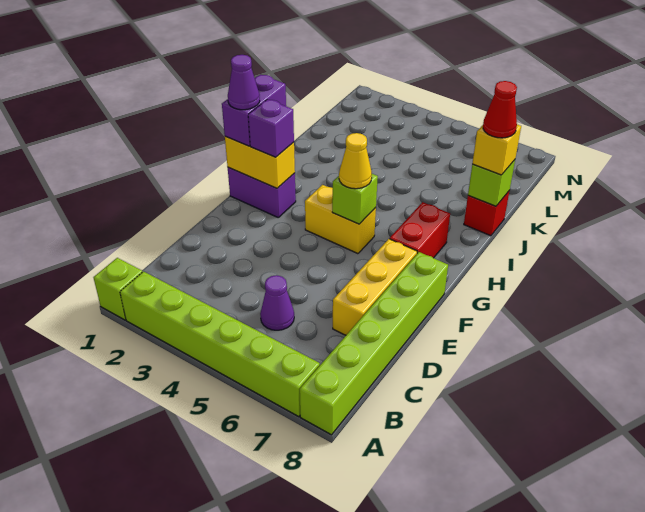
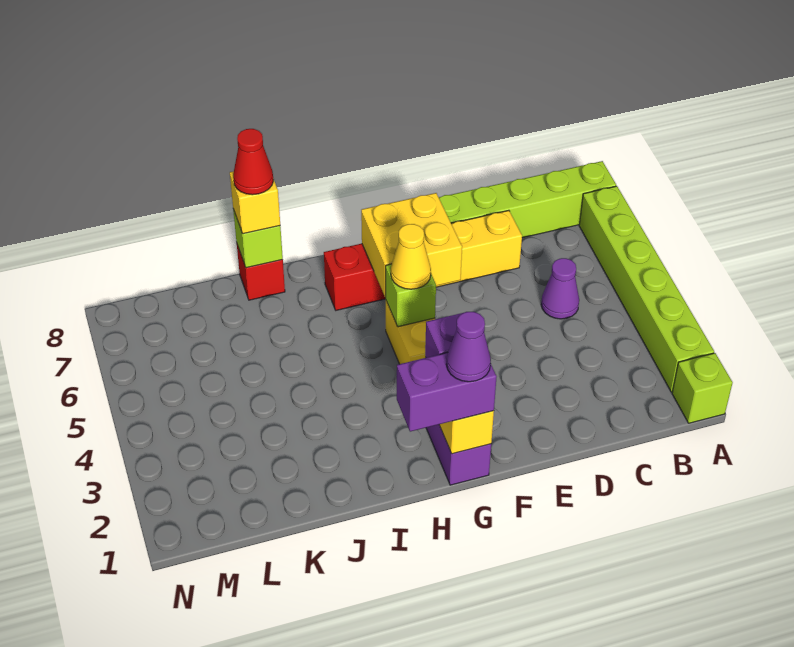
none -> yellow 2x2 brick [361,193,462,298]

